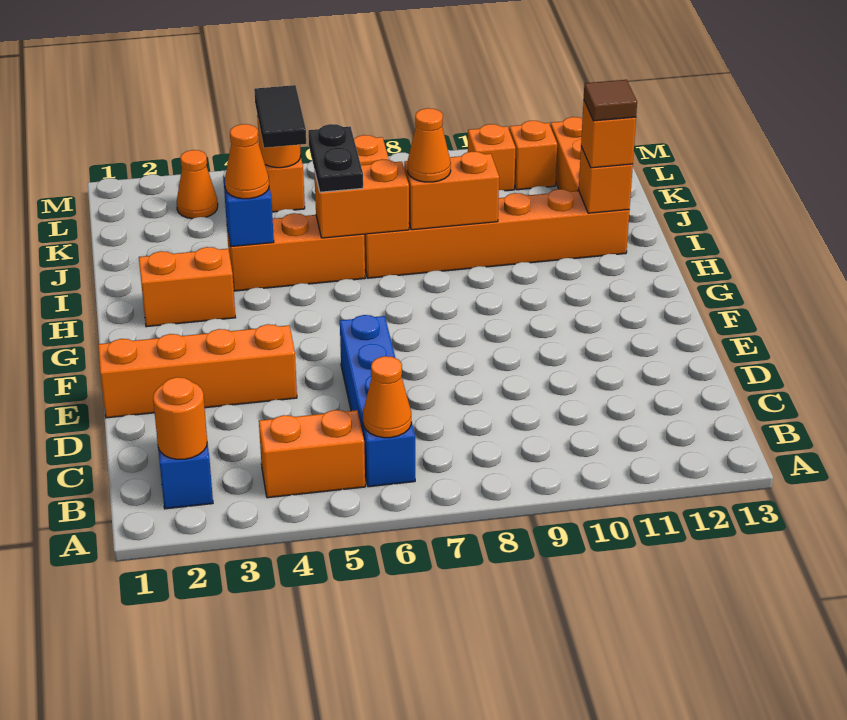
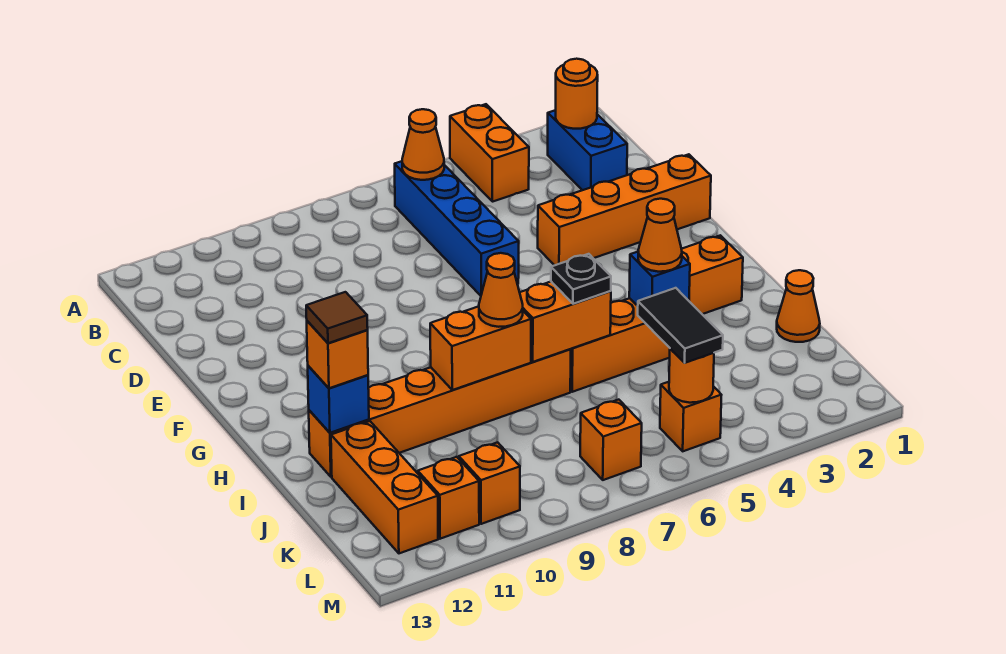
orange 1x2 brick [259,410,365,498] -> orange 1x2 brick turned to [450,104,529,202]
black 1x2 plate [308,124,363,192] -> black 1x1 plate [551,254,611,304]
orange 1x1 brick [579,146,633,213] -> blue 1x1 brick [308,366,369,433]
orange 1x1 cone [177,150,218,219] -> orange 1x1 cone moved to [777,270,820,342]

